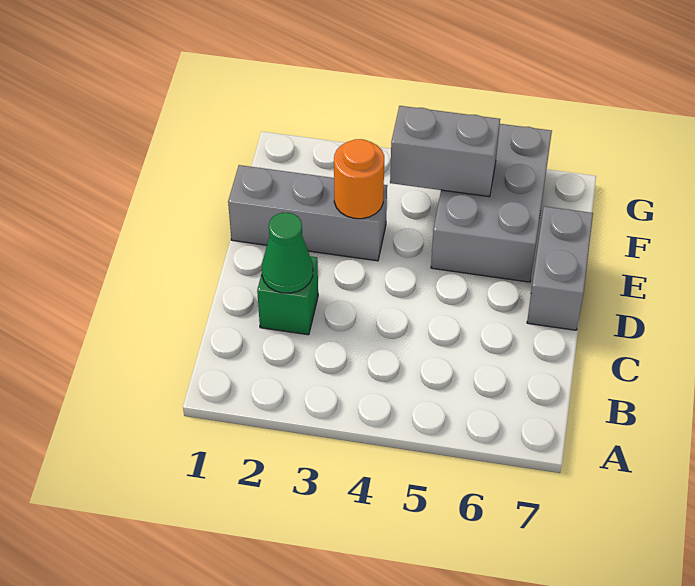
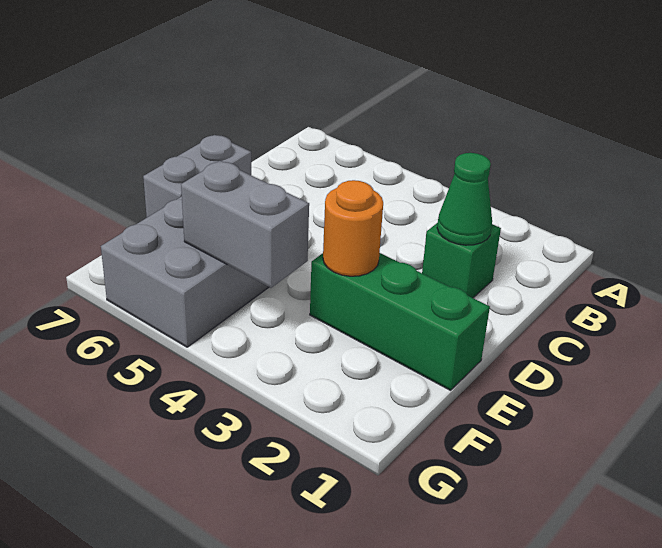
grey 1x3 brick [228,165,387,261] -> green 1x3 brick [310,253,490,390]

